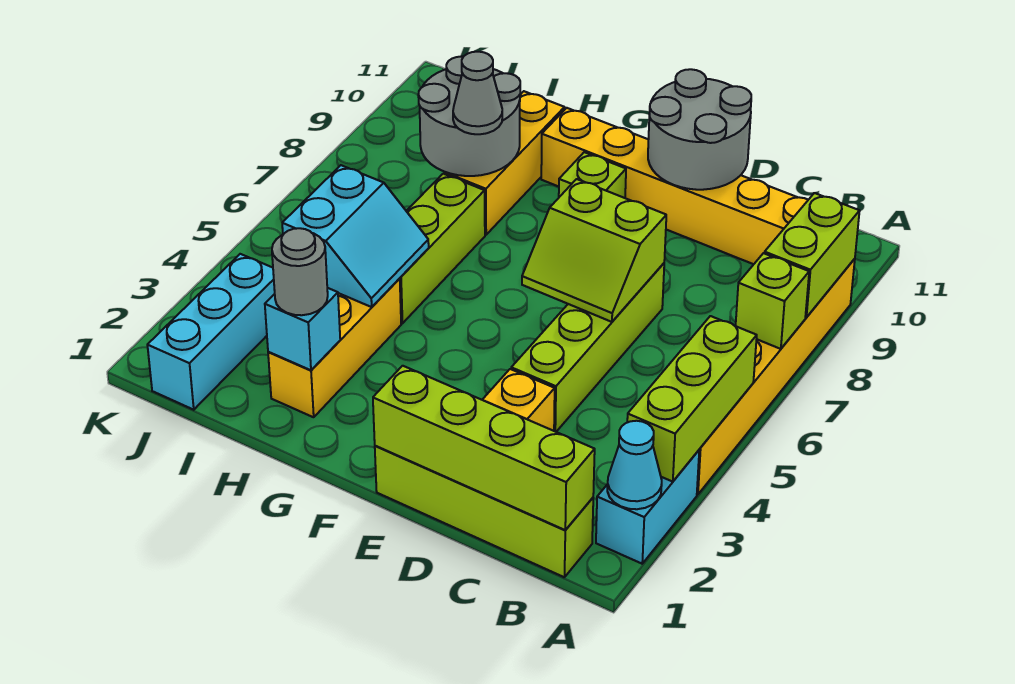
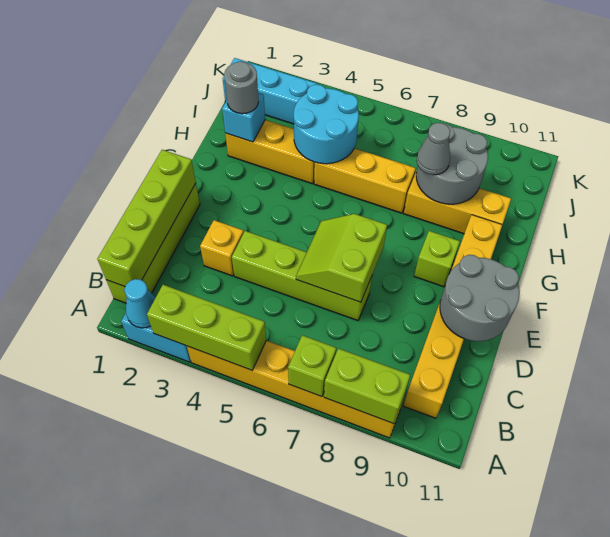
cyan 2x2 slope [282,165,429,307] -> cyan 2x2 round brick [294,84,359,164]
lime 1x3 brick [400,174,485,323] -> yellow 1x3 brick [314,148,416,213]

